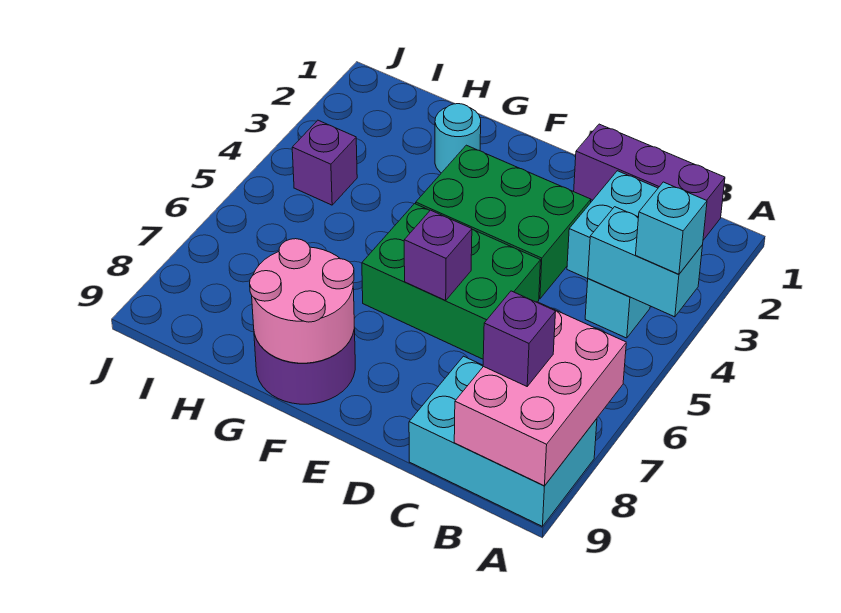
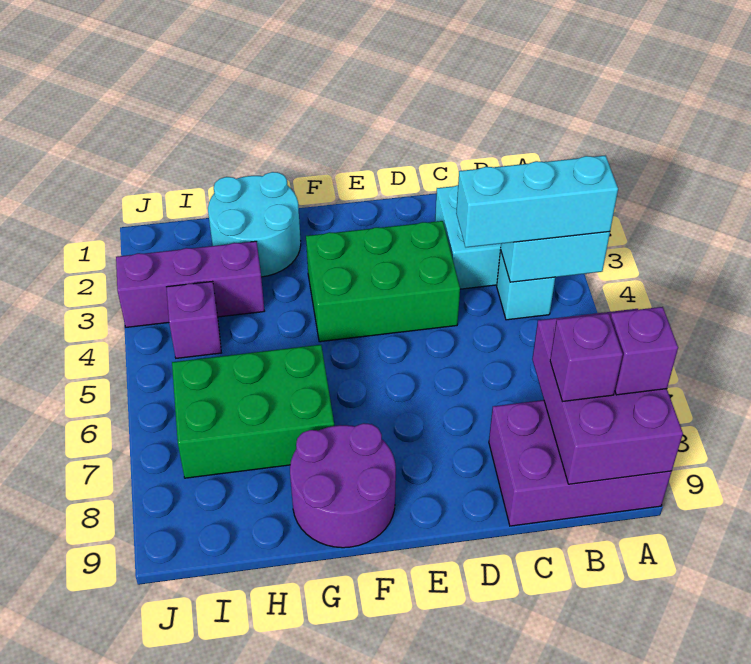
cyan 1x1 brick [636,182,707,274] -> cyan 1x3 brick [456,155,618,247]
pink 2x3 brick [454,302,626,486] -> purple 2x3 brick [532,309,683,484]
cyan 2x3 brick [409,356,597,526] -> purple 2x3 brick [489,400,672,526]
purple 1x3 brick [574,124,725,240] -> purple 1x3 brick moved to [116,241,264,327]
green 2x3 brick [362,204,541,359] -> green 2x3 brick moved to [172,345,334,478]
purple 1x1 brick [404,210,472,300] -> purple 1x1 brick moved to [610,307,678,395]
pink 2x2 round brick [250,239,354,363] -> none
cyan 1x1 round brick [435,104,481,173] -> cyan 2x2 round brick [208,172,301,277]

